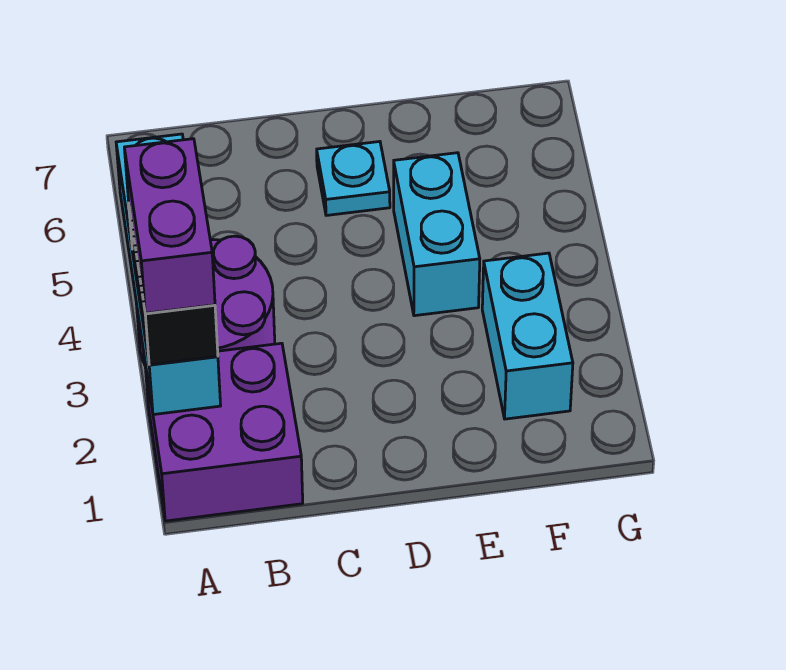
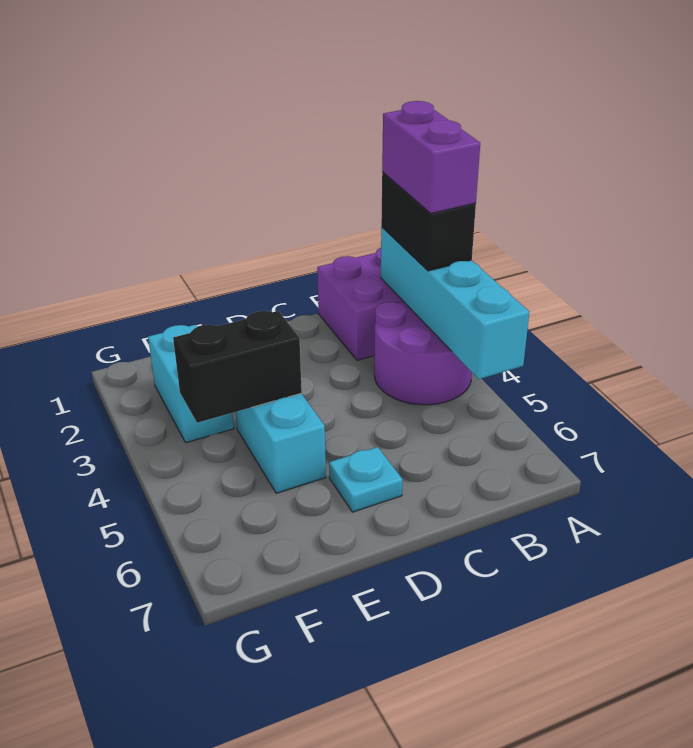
none -> black 1x2 brick [173,311,302,423]

